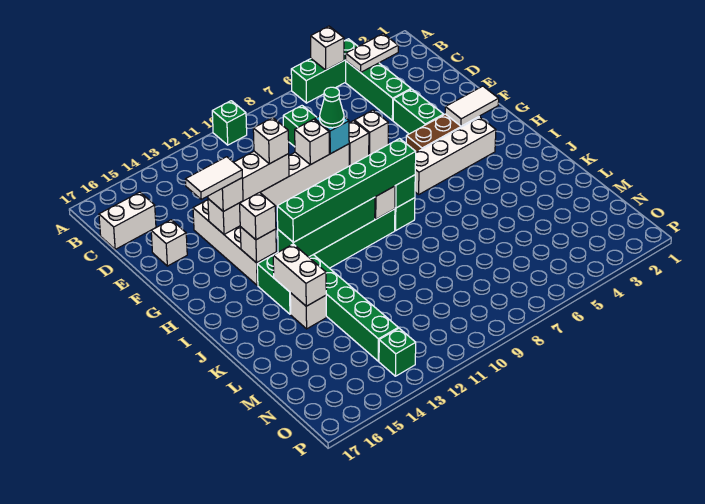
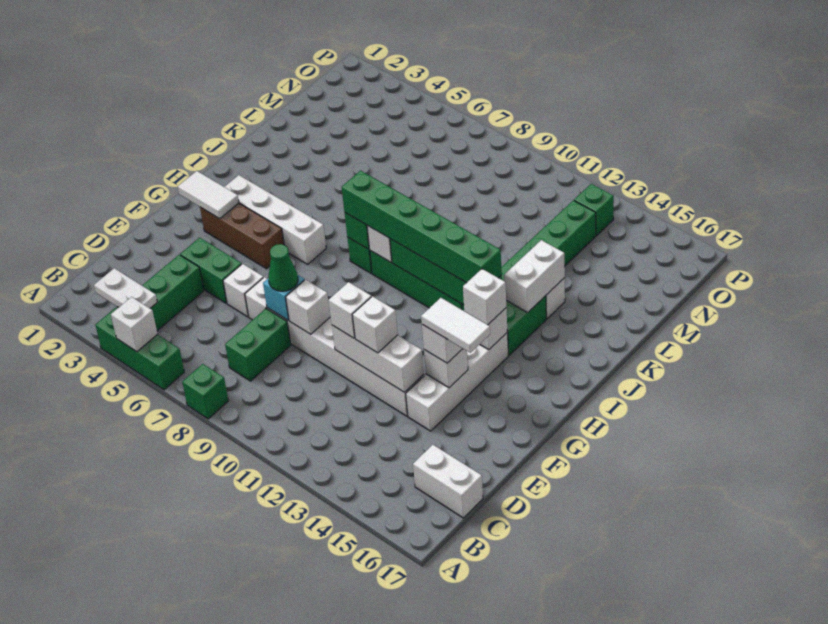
green 1x1 brick [212,101,247,145] -> green 1x1 brick moved to [182,364,228,419]
green 1x2 brick [393,89,444,134] -> green 1x2 brick turned to [180,238,242,303]
white 1x1 brick [151,220,187,266] -> white 1x1 brick moved to [352,296,398,353]

